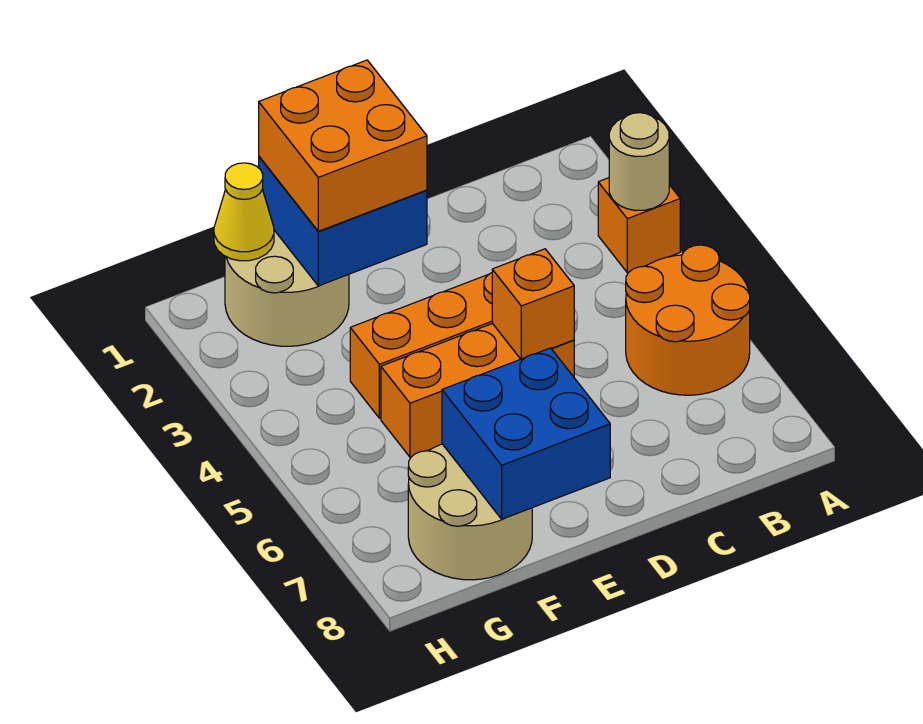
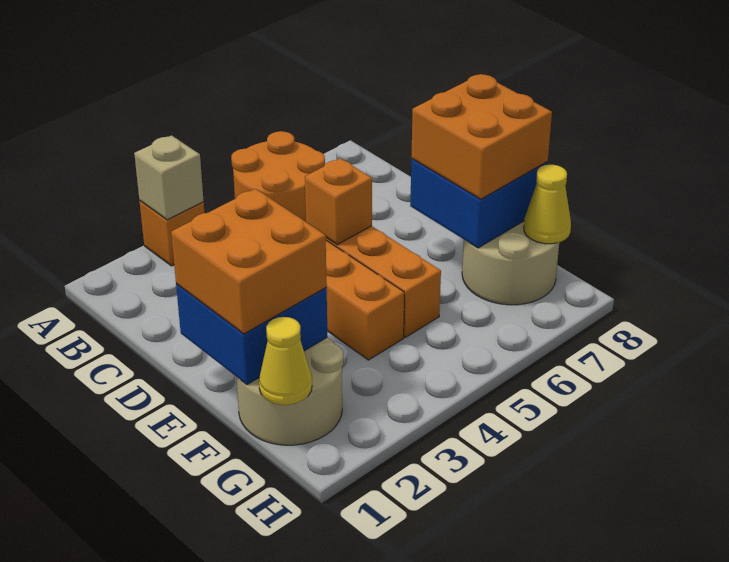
tan 1x1 round brick [609,113,669,211] -> tan 1x1 brick [134,135,204,220]
none -> orange 2x2 brick [411,74,552,199]
none -> yellow 1x1 cone [524,165,571,244]

